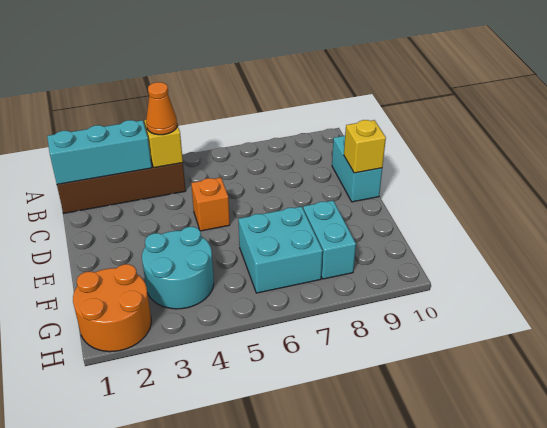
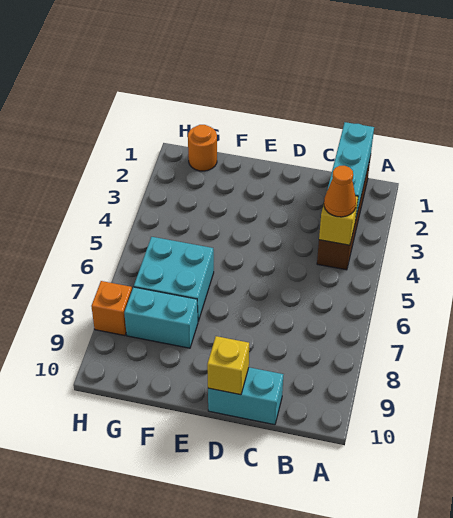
orange 1x1 brick [191,178,230,231] -> orange 1x1 brick moved to [91,281,132,336]
cyan 2x2 round brick [142,227,214,309] -> none
orange 2x2 round brick [73,264,151,352] -> orange 1x1 round brick [188,125,217,171]

